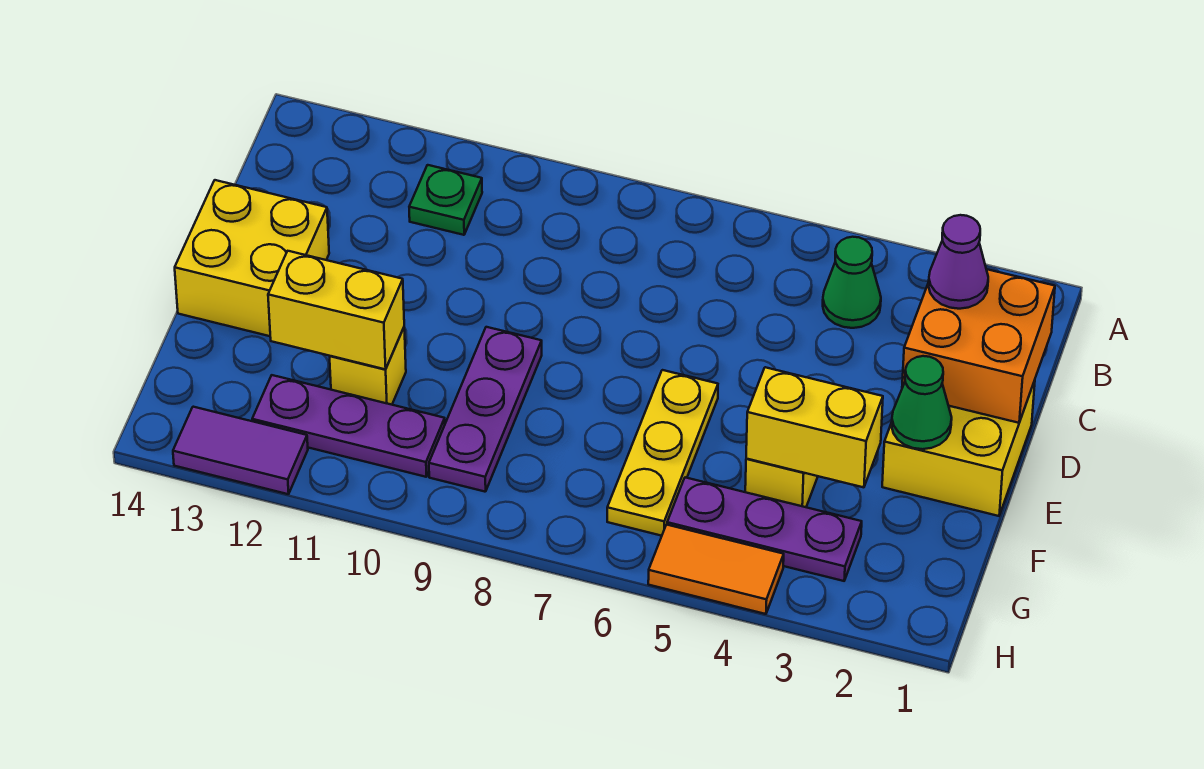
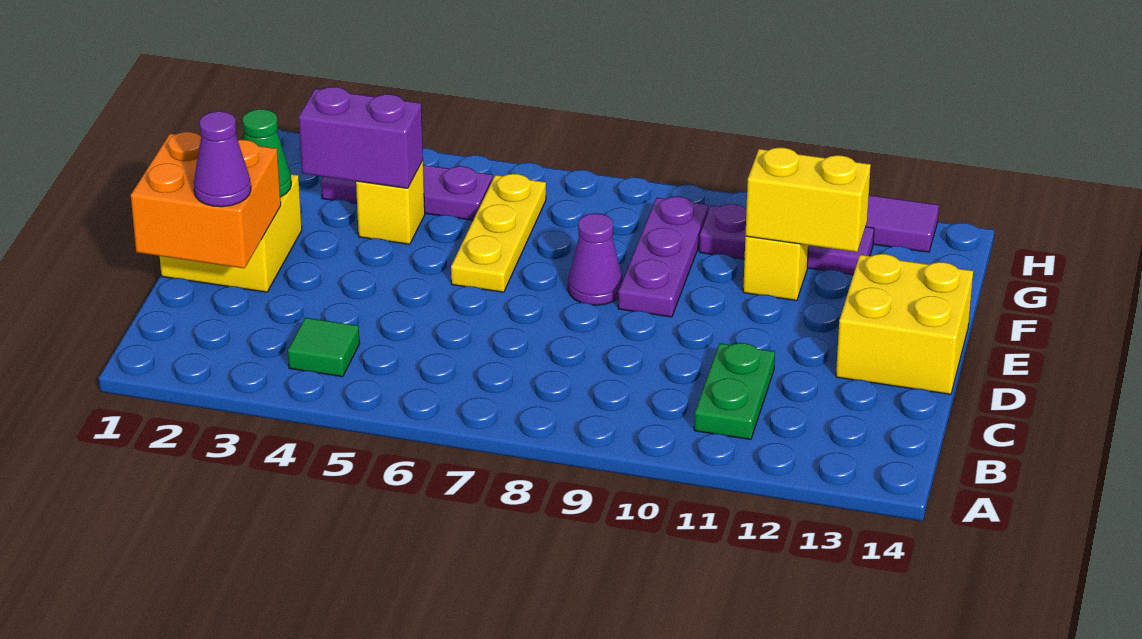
green 1x1 cone [823,237,881,328] -> green 1x1 tile [288,318,360,377]
green 1x1 plate [409,165,482,235] -> green 1x2 plate [694,343,775,440]
none -> purple 1x1 cone [568,213,623,305]
yellow 1x2 brick [746,367,883,487] -> purple 1x2 brick [299,87,423,188]
orange 1x2 tile [648,525,784,614] -> none

